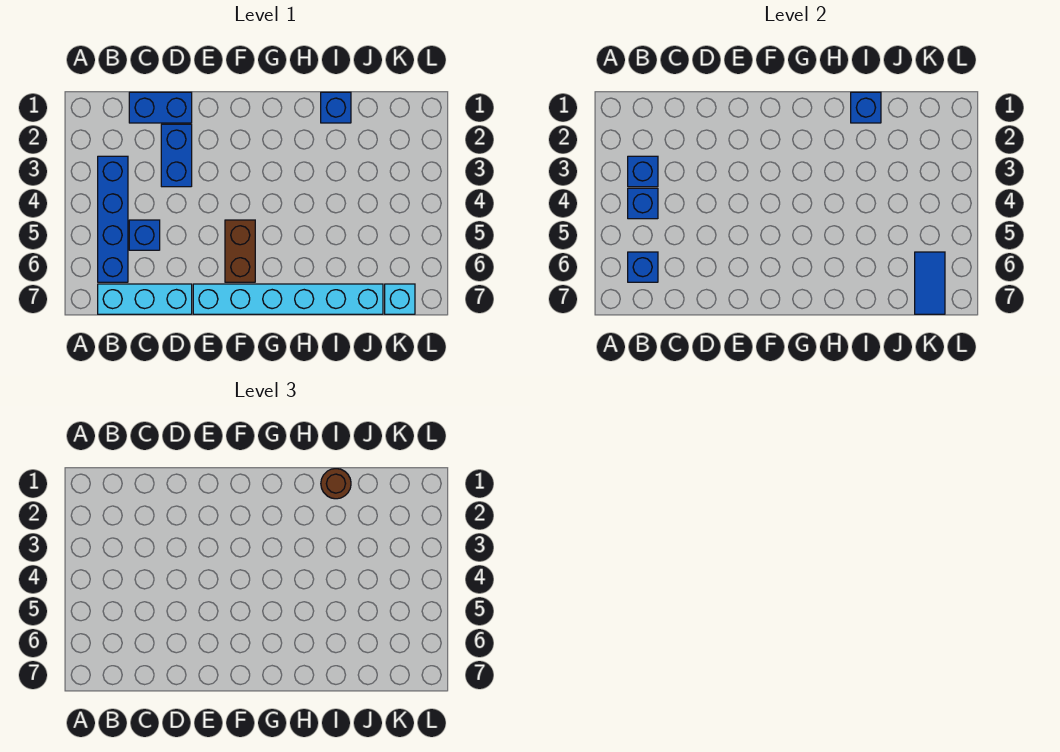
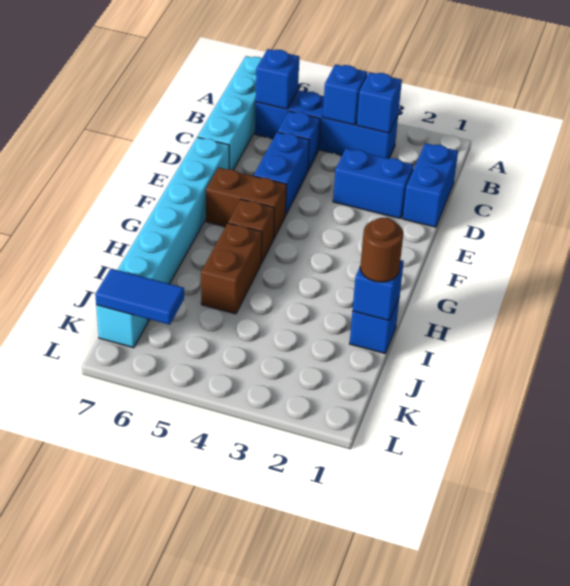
cyan 1x3 brick [98,284,192,314] -> cyan 1x4 brick [198,56,262,170]
none -> blue 1x2 brick [254,132,310,215]
none -> brown 1x1 brick [228,199,274,263]
none -> brown 1x2 brick [201,223,262,314]

